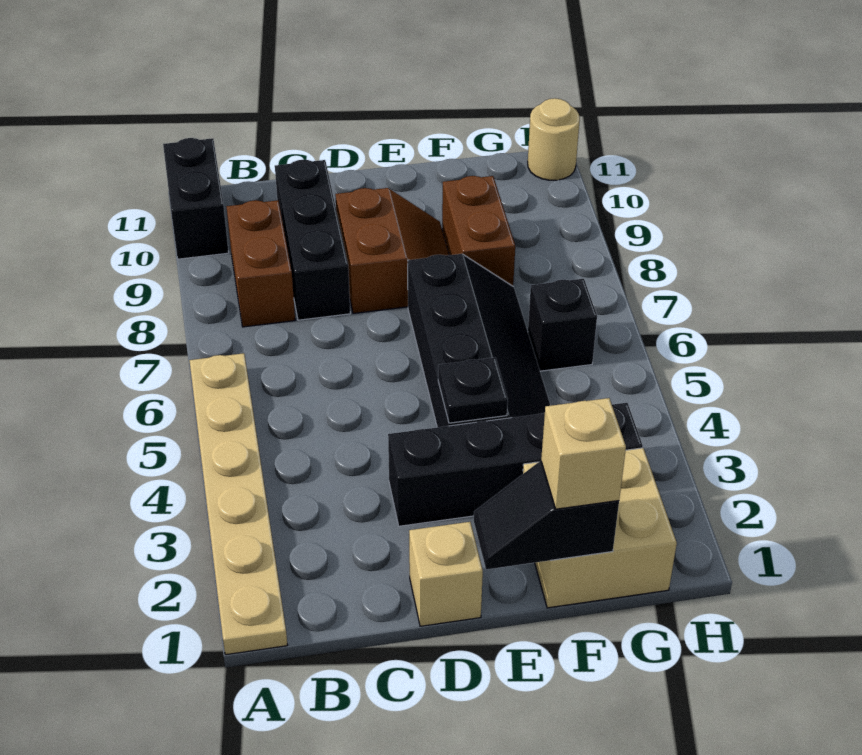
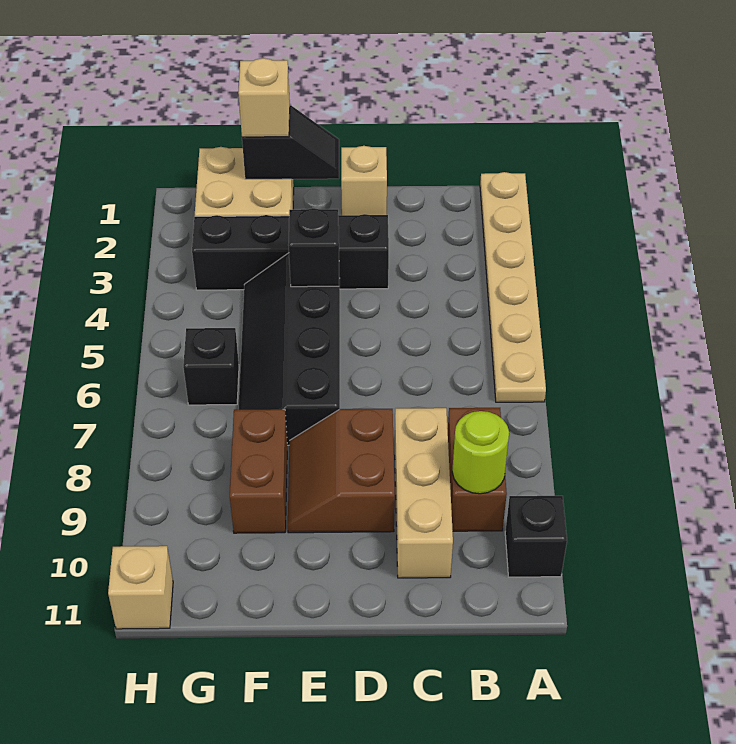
black 1x2 brick [163,138,229,259] -> black 1x1 brick [505,496,567,577]
none -> lime 1x1 round brick [452,411,509,494]
black 1x3 brick [275,160,350,320] -> tan 1x3 brick [395,408,453,578]
black 1x1 plate [438,358,508,423] -> black 1x1 brick [288,208,339,287]
tan 1x1 round brick [528,98,580,180] -> tan 1x1 brick [108,546,173,629]

